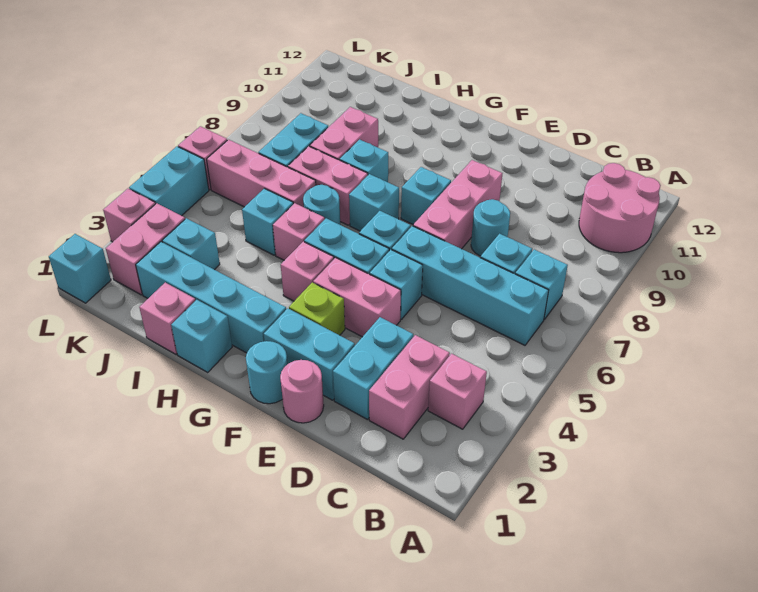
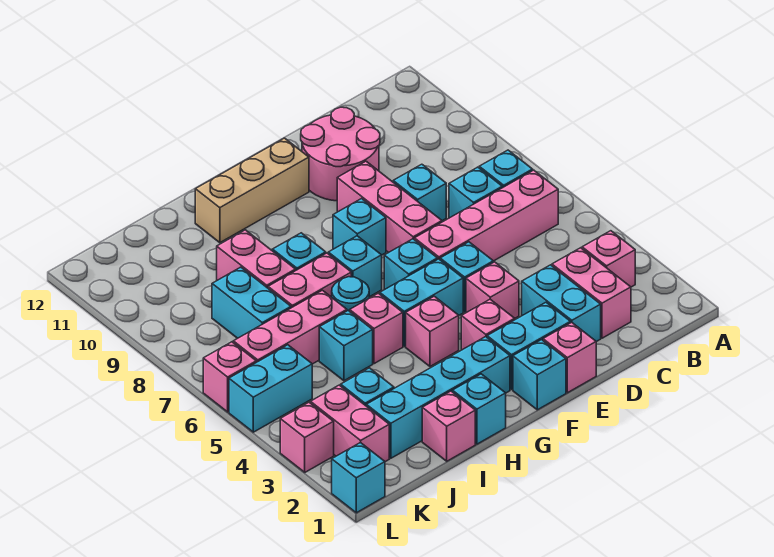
pink 2x2 round brick [579,163,661,253] -> pink 2x2 round brick moved to [301,107,380,201]
cyan 1x4 brick [392,226,549,345] -> pink 1x4 brick [414,170,558,261]
cyan 1x1 round brick [471,199,510,256] -> cyan 1x1 brick [393,164,446,221]
pink 1x1 round brick [280,360,324,423] -> pink 1x1 brick [543,322,596,393]
pink 1x2 brick [313,258,401,337] -> pink 1x1 brick [466,262,519,318]
cyan 1x1 round brick [246,341,287,404] -> cyan 1x1 brick [513,340,566,410]
lime 1x1 brick [289,283,345,335] -> pink 1x1 brick [461,299,515,350]
none -> tan 1x3 brick [195,138,309,243]
cyan 1x2 brick [129,146,209,216] -> cyan 1x2 brick turned to [229,345,312,432]

